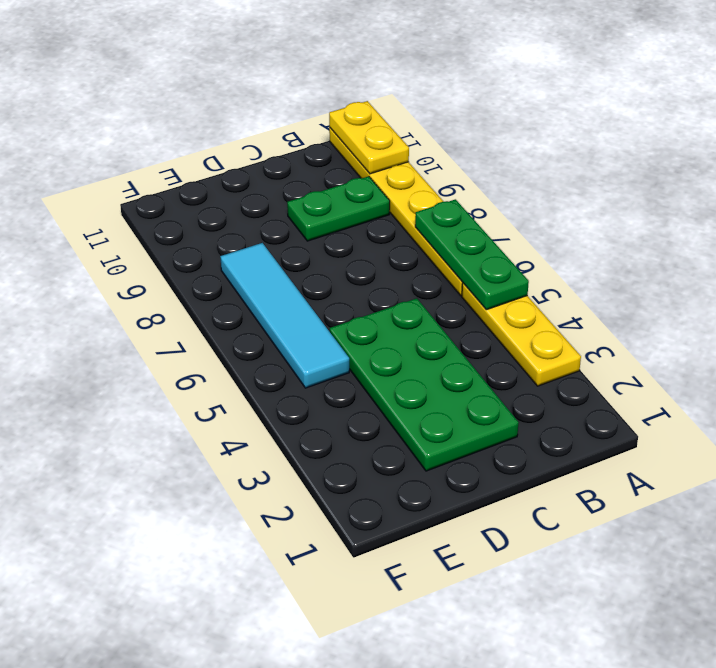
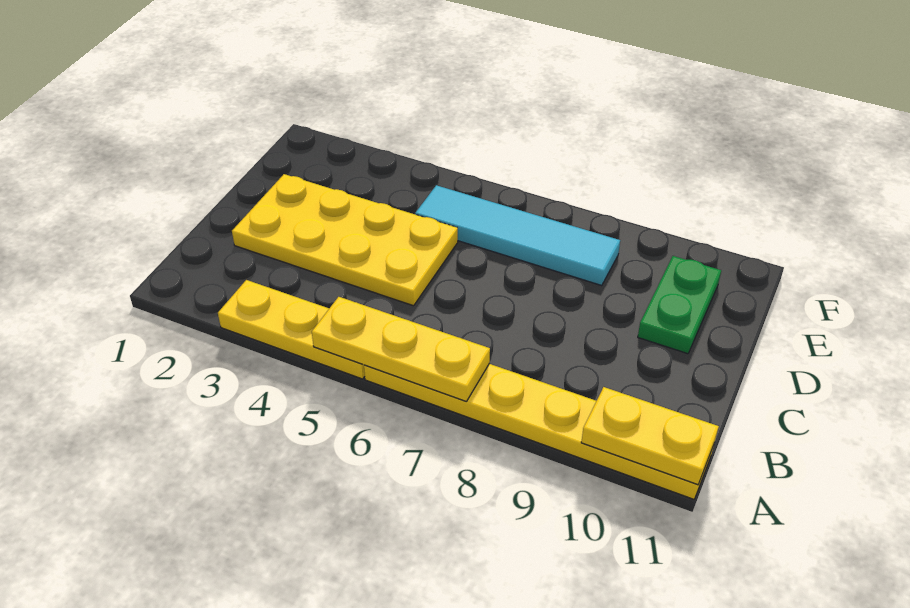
green 1x3 plate [415,199,529,310] -> yellow 1x3 plate [312,297,490,402]
green 1x2 plate [287,176,390,241] -> green 1x2 plate moved to [638,256,721,354]
green 2x4 plate [330,298,519,471] -> yellow 2x4 plate [232,174,458,306]

